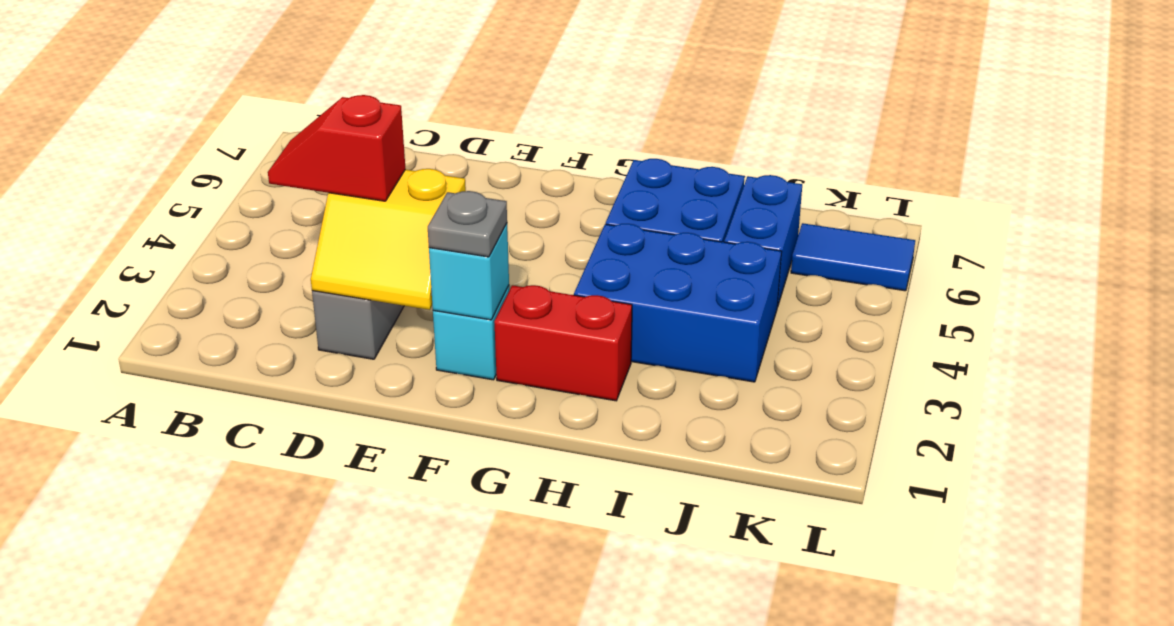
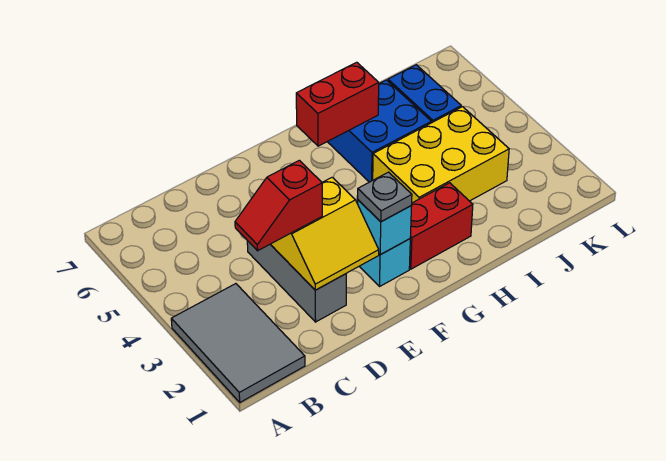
none -> grey 2x3 tile [171,284,305,402]
none -> red 1x2 brick [296,62,379,146]
blue 2x3 brick [574,224,782,382] -> yellow 2x3 brick [373,107,509,203]
blue 1x2 tile [791,223,915,291] -> none

